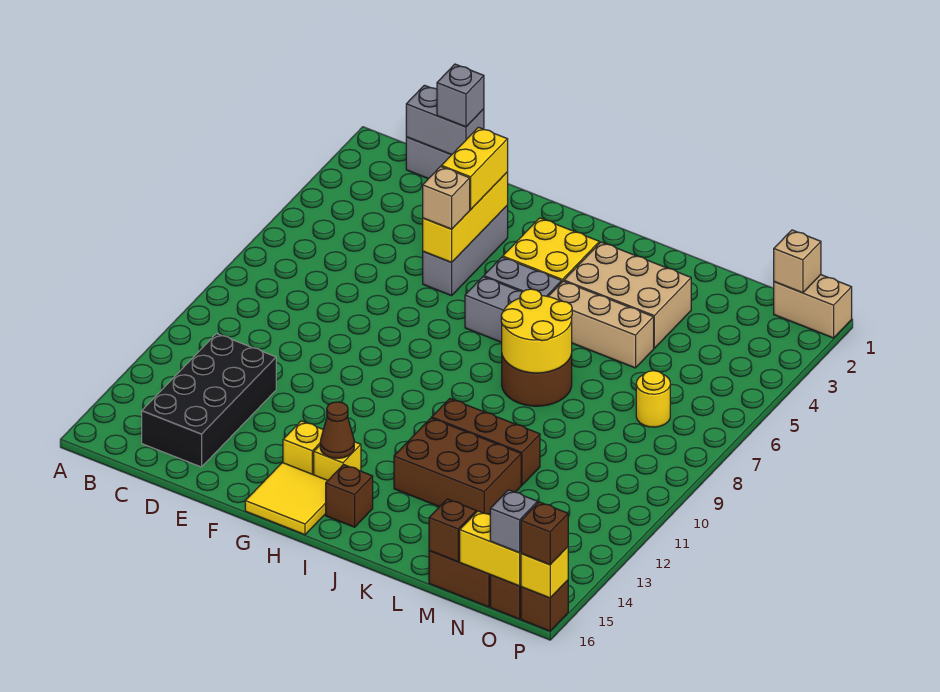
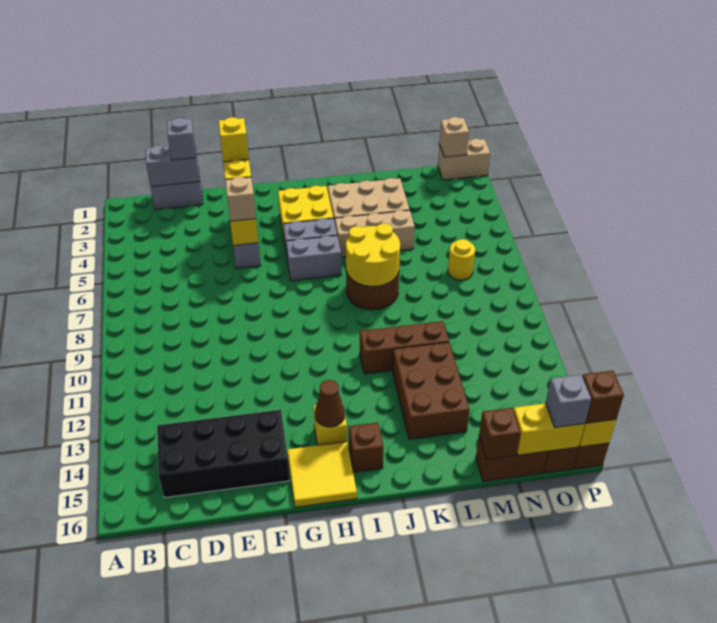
black 2x4 brick [142,334,276,467] -> black 2x4 brick turned to [157,410,290,498]
yellow 1x1 brick [283,421,323,475] -> yellow 1x1 brick moved to [219,117,249,162]
brown 2x3 brick [394,418,521,515] -> brown 2x3 brick turned to [393,342,470,439]

